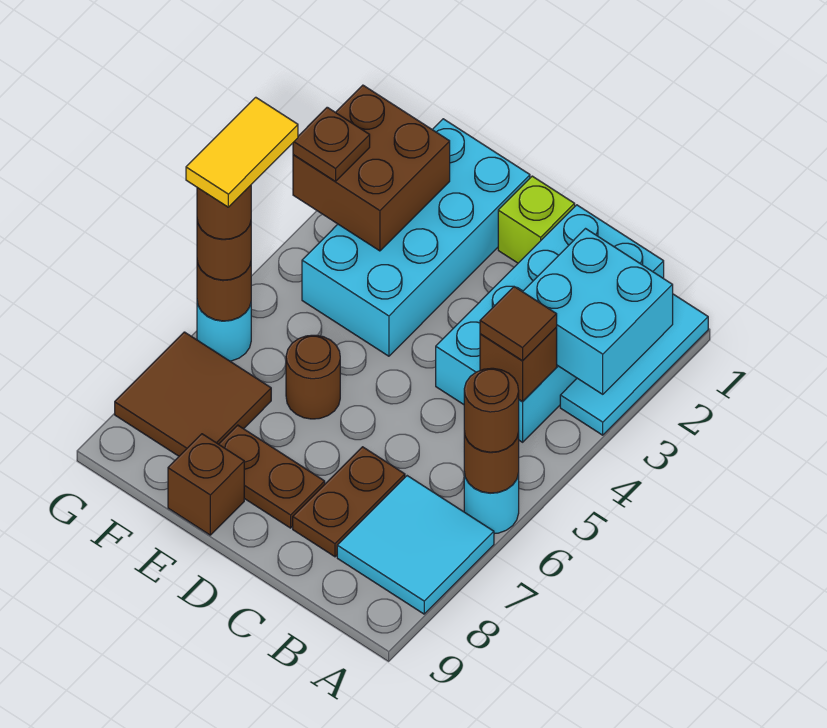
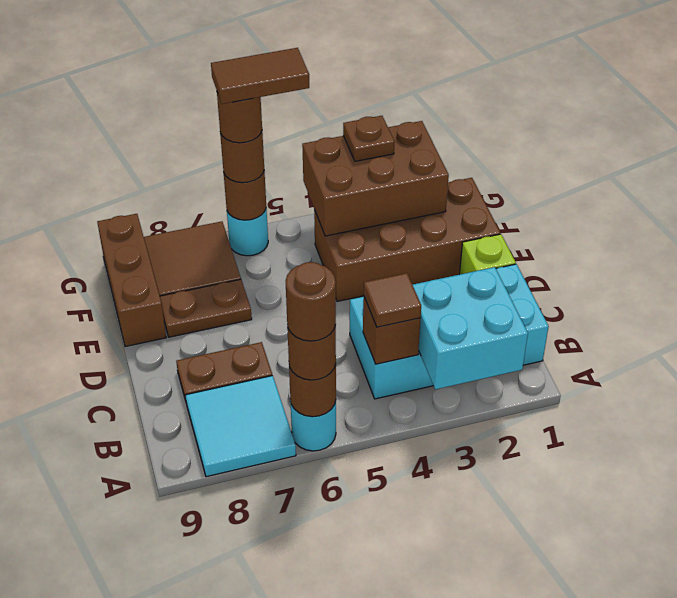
cyan 1x3 tile [560,294,708,435] -> none
brown 1x2 plate [219,425,325,528] -> brown 1x2 plate turned to [160,279,252,337]
cyan 2x4 brick [302,119,530,356] -> brown 2x4 brick [314,178,500,302]
brown 1x1 round brick [286,335,340,419] -> brown 1x1 round brick moved to [286,262,336,341]
brown 1x1 brick [168,434,244,535] -> brown 1x3 brick [97,214,166,347]
brown 2x2 brick [293,85,450,251] -> brown 2x3 brick [302,121,449,236]
yellow 1x2 tile [186,97,298,207] -> brown 1x2 tile [211,48,309,104]

